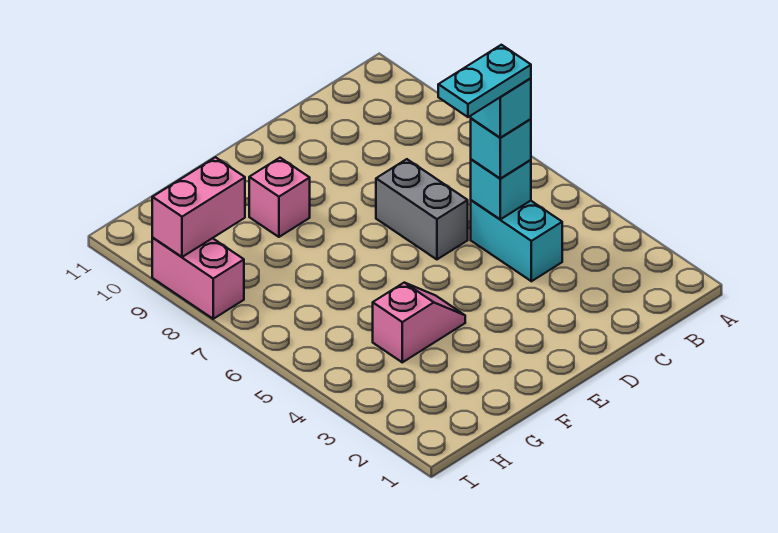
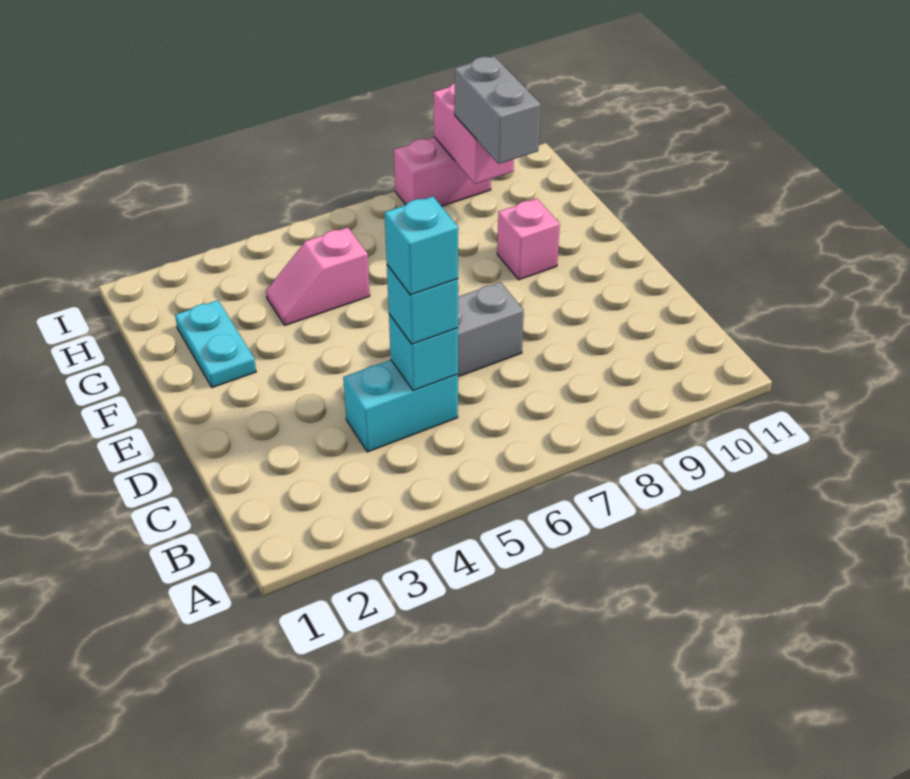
cyan 1x2 plate [438,45,531,117] -> cyan 1x2 plate moved to [175,300,256,388]
pink 1x2 slope [373,283,465,362] -> pink 1x2 slope turned to [266,228,370,325]
none -> grey 1x2 brick [455,56,541,164]

